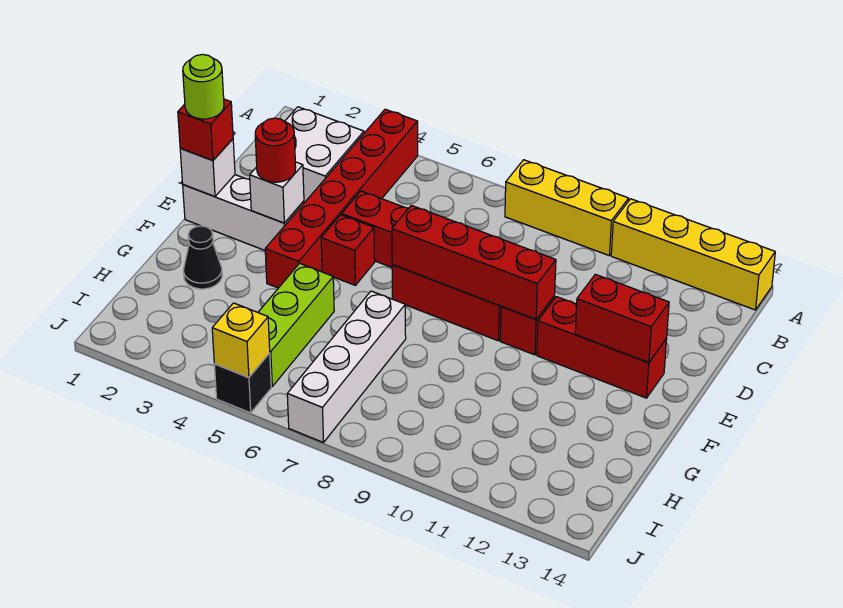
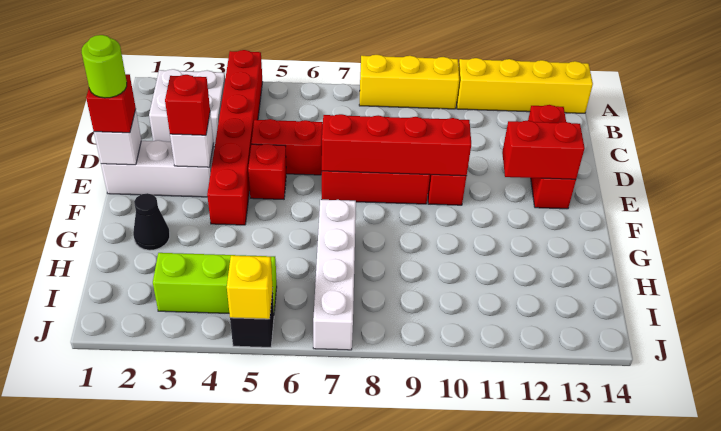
red 1x1 round brick [255,118,296,182] -> red 1x1 brick [165,75,210,135]
red 1x3 brick [537,297,667,398] -> red 1x3 brick turned to [528,105,576,209]
lime 1x3 brick [258,263,334,386] -> lime 1x3 brick turned to [153,253,277,313]

